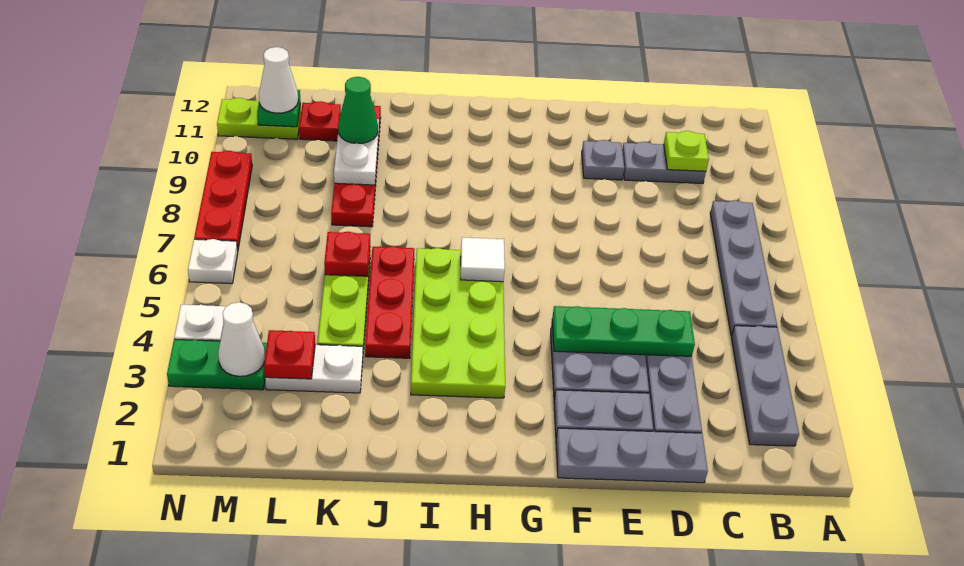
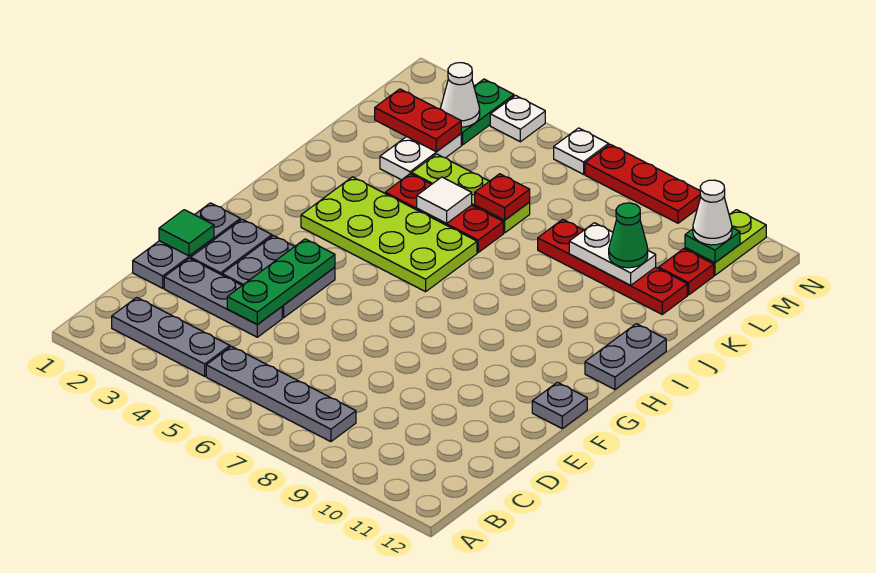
grey 1x2 plate [622,142,706,183] -> grey 1x2 plate moved to [585,324,666,390]
lime 1x1 plate [664,131,709,171] -> none
none -> green 1x1 tile [159,210,214,256]
grey 1x1 plate [582,140,624,180] -> grey 1x1 plate moved to [532,382,587,428]
white 1x1 tile [461,237,505,282] -> white 1x1 tile moved to [417,177,472,223]
red 1x1 plate [264,330,315,379] -> red 1x2 plate [375,89,461,151]

